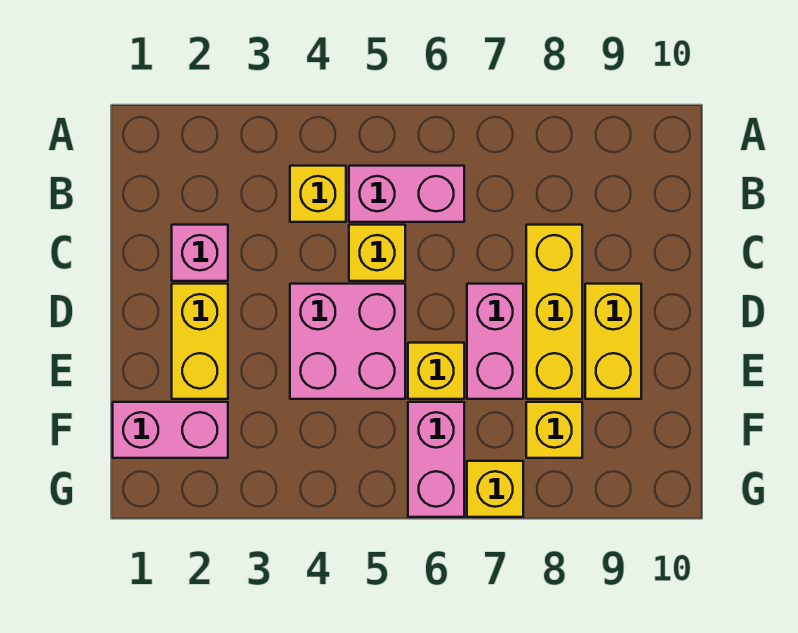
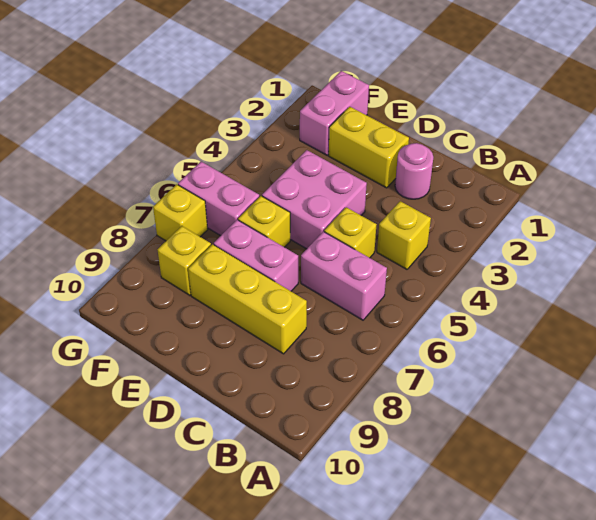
pink 1x2 brick [349,166,464,222] -> pink 1x2 brick turned to [301,232,387,320]
pink 1x1 brick [172,225,228,281] -> pink 1x1 round brick [395,143,433,199]
yellow 1x2 brick [585,284,641,399] -> none

